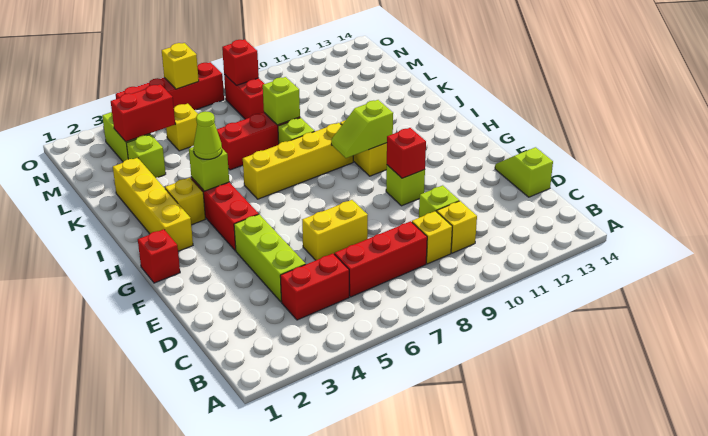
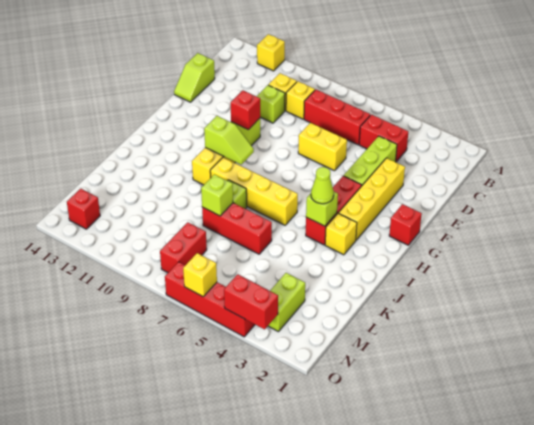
yellow 1x4 brick [113,158,193,251] -> yellow 1x4 brick moved to [339,158,405,240]
lime 1x1 brick [126,134,166,178] -> none
red 1x2 brick [111,84,175,142] -> red 1x2 brick moved to [224,274,278,329]
yellow 1x1 brick [166,104,198,151] -> yellow 1x1 brick moved to [257,34,285,71]
red 1x1 brick [222,39,259,85] -> red 1x1 brick moved to [67,189,100,229]

